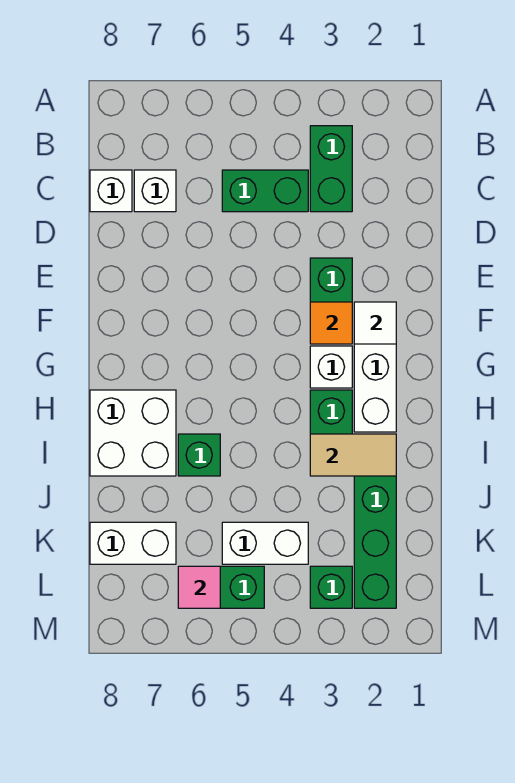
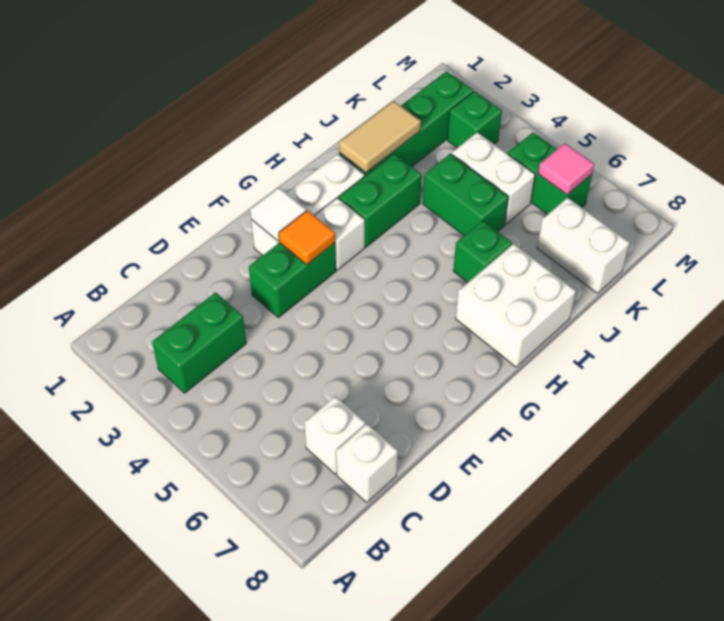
green 1x2 brick [222,170,308,212] -> green 1x2 brick moved to [423,154,508,235]
tan 1x2 tile [310,434,396,476] -> tan 1x2 tile turned to [339,101,421,173]

